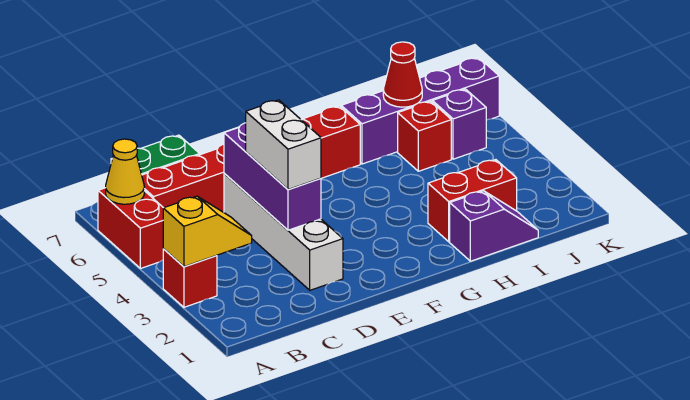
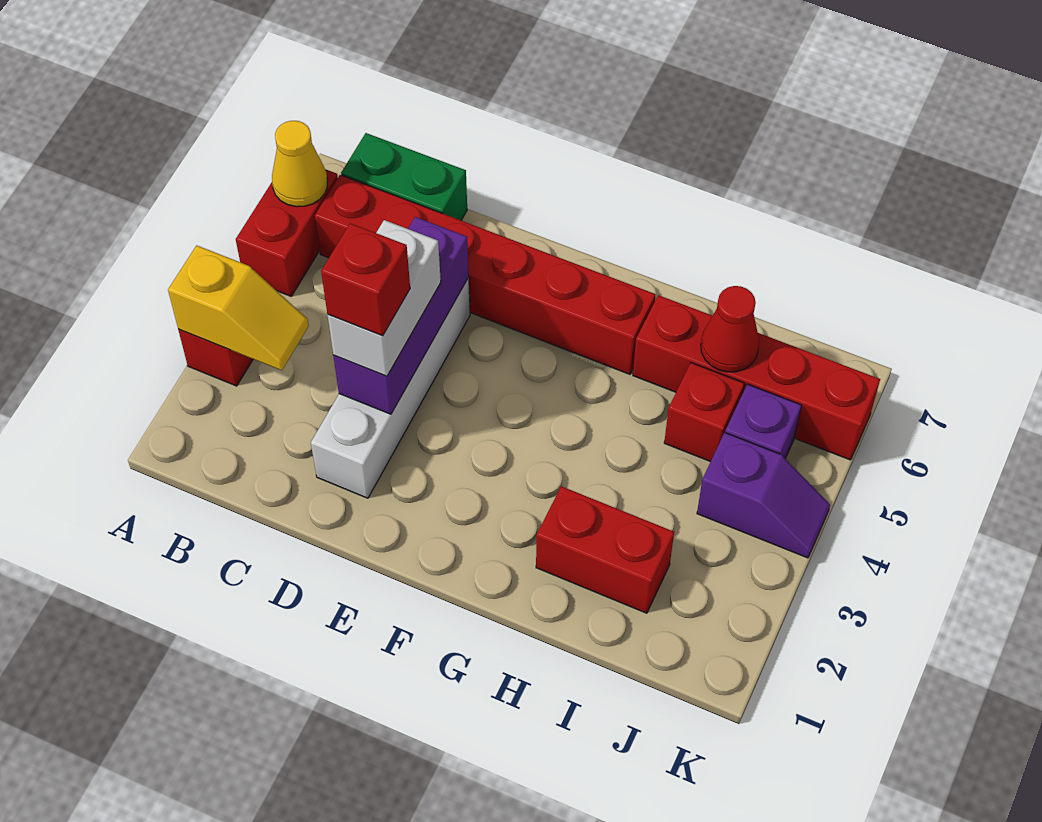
none -> red 1x1 brick [321,223,410,336]
purple 1x2 slope [450,191,538,261] -> purple 1x2 slope moved to [697,433,830,558]
purple 1x4 brick [341,58,499,164] -> red 1x4 brick [633,295,880,460]

